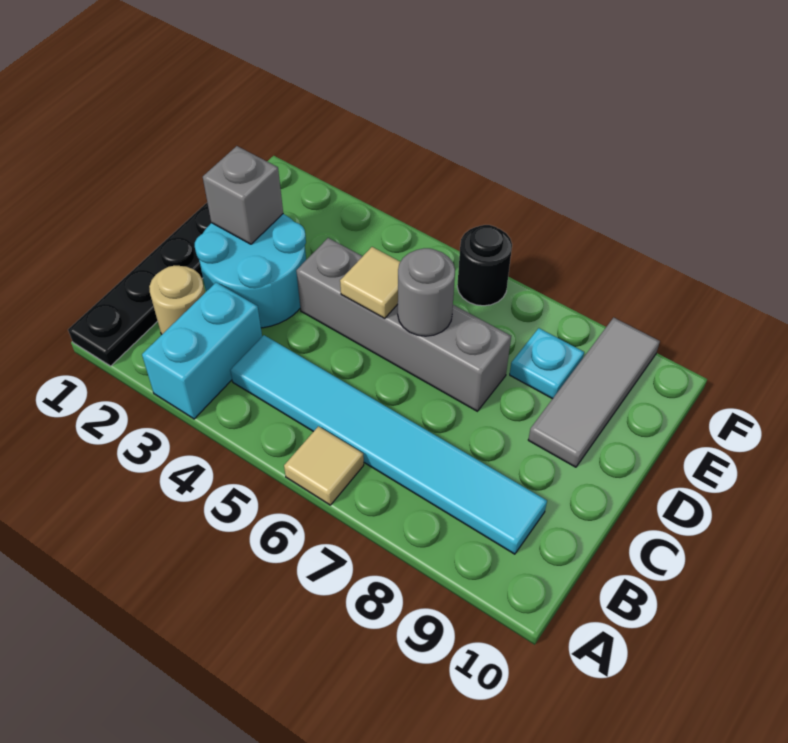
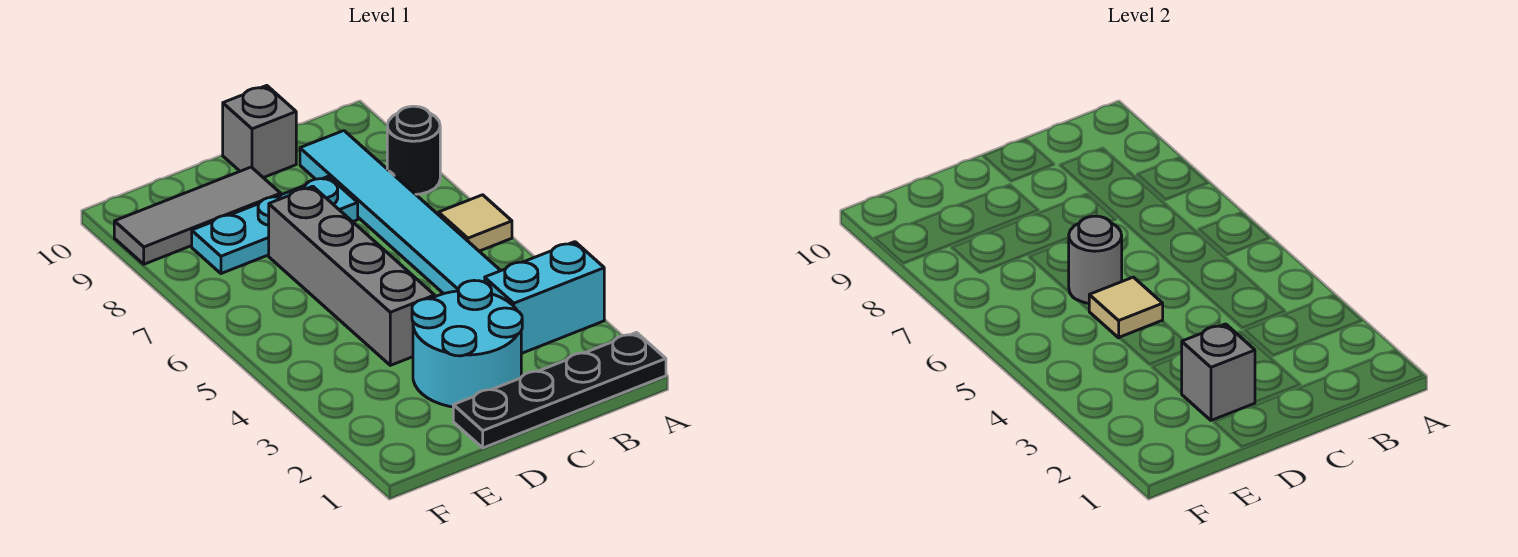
tan 1x1 round brick [149,266,205,334] -> none
none -> grey 1x1 brick [223,86,296,178]
cyan 1x1 plate [510,328,584,399] -> cyan 1x3 plate [192,176,358,274]
black 1x1 round brick [457,225,512,306] -> black 1x1 round brick moved to [387,106,440,194]

